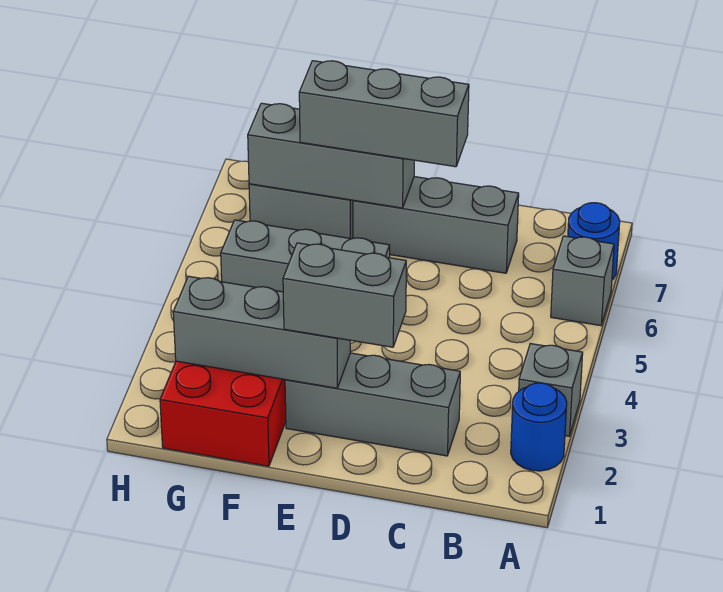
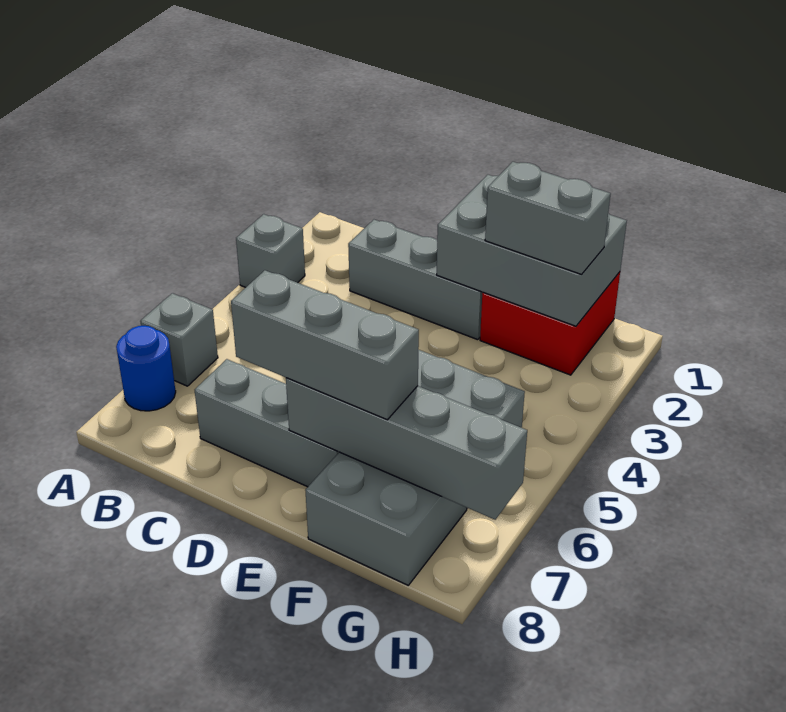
blue 1x1 round brick [511,383,567,471] -> none
grey 1x2 brick [283,243,406,347] -> grey 1x2 brick moved to [485,162,610,274]
grey 1x3 brick [173,276,350,388] -> grey 2x3 brick [437,175,627,326]
grey 1x3 brick [248,103,414,208] -> grey 1x4 brick [286,378,527,519]

